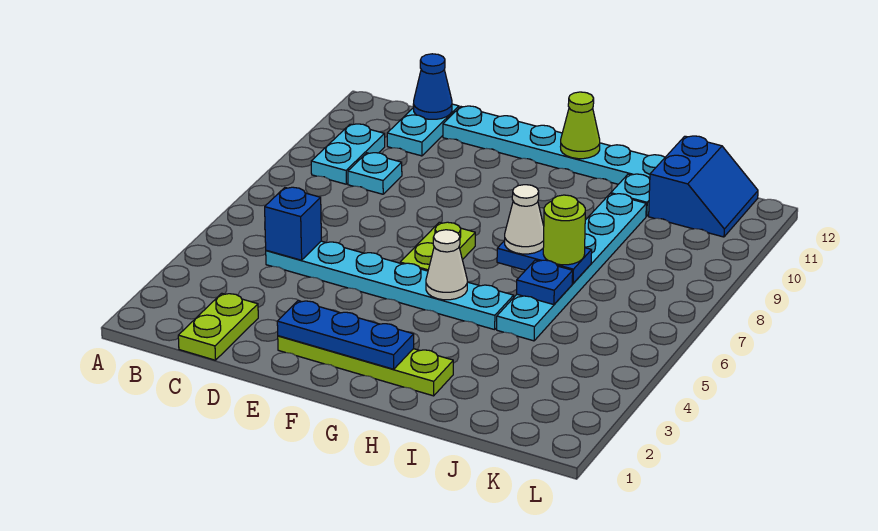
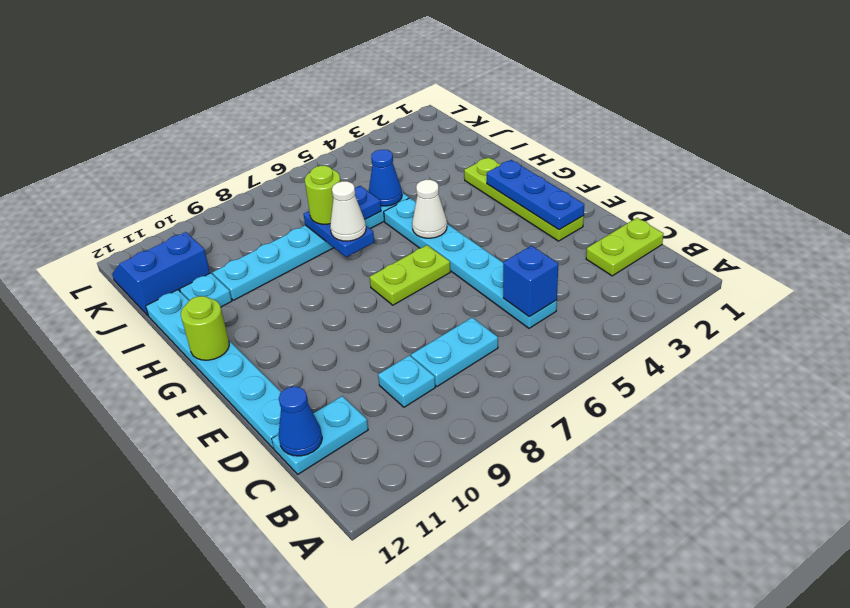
cyan 1x2 plate [311,124,385,184] -> cyan 1x2 plate moved to [411,318,498,386]
lime 1x1 cone [561,92,600,159] -> lime 1x1 round brick [181,296,229,360]
none -> blue 1x1 cone [369,150,402,206]

